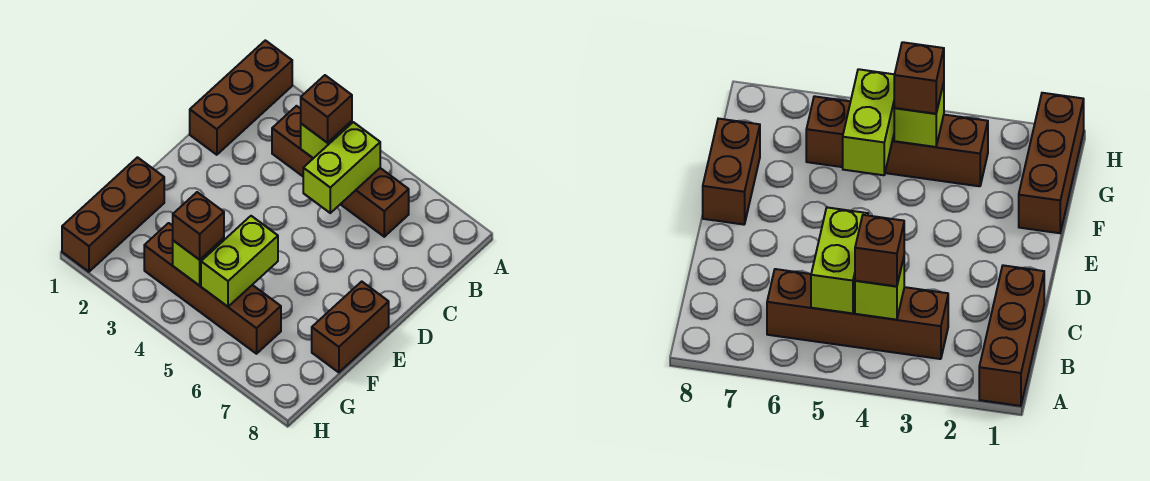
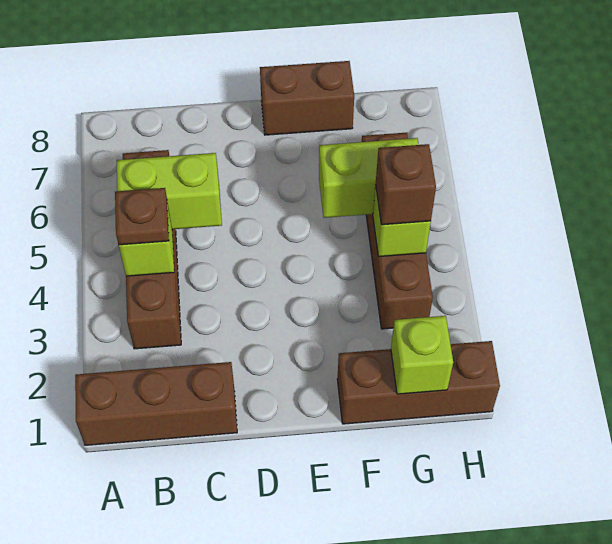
brown 1x1 brick [301,75,352,143] -> brown 1x1 plate [115,188,169,245]
none -> lime 1x1 brick [391,316,453,394]

